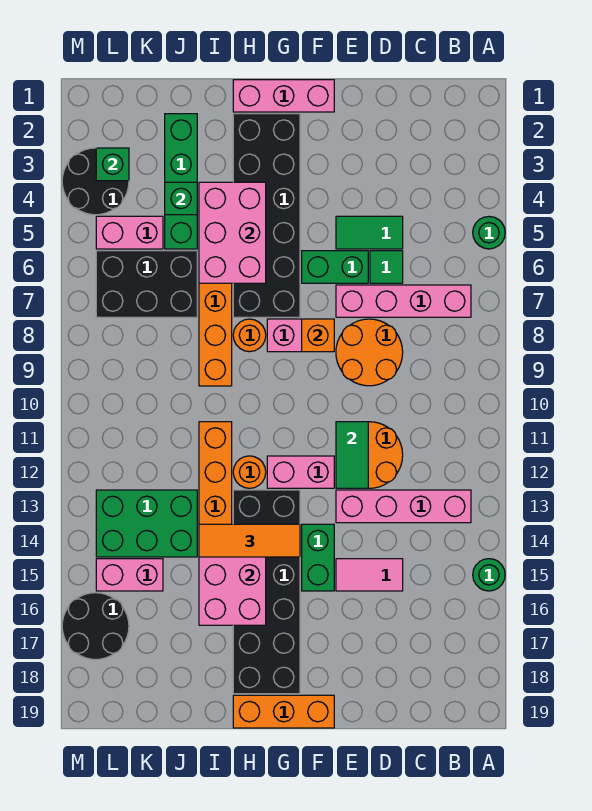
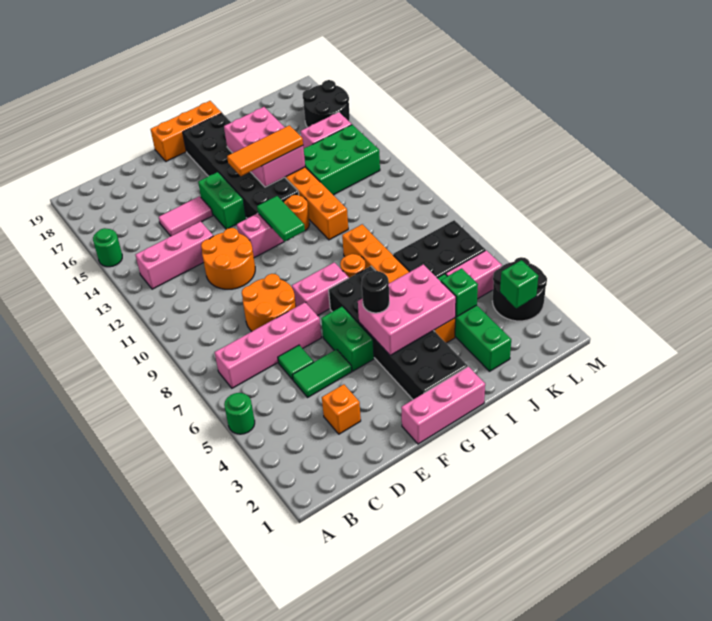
pink 1x4 brick [336,490,471,523] -> pink 1x3 brick [136,221,213,289]
green 1x2 brick [302,251,368,283] -> green 1x2 brick turned to [321,306,374,371]
green 1x2 tile [336,422,368,488] -> green 1x2 tile moved to [257,196,305,242]
orange 1x1 brick [302,319,334,352] -> orange 1x1 brick moved to [322,384,361,434]
none -> black 1x1 round brick [362,271,389,313]
pink 2x3 brick [199,182,266,283] -> pink 2x3 brick turned to [358,264,456,355]

